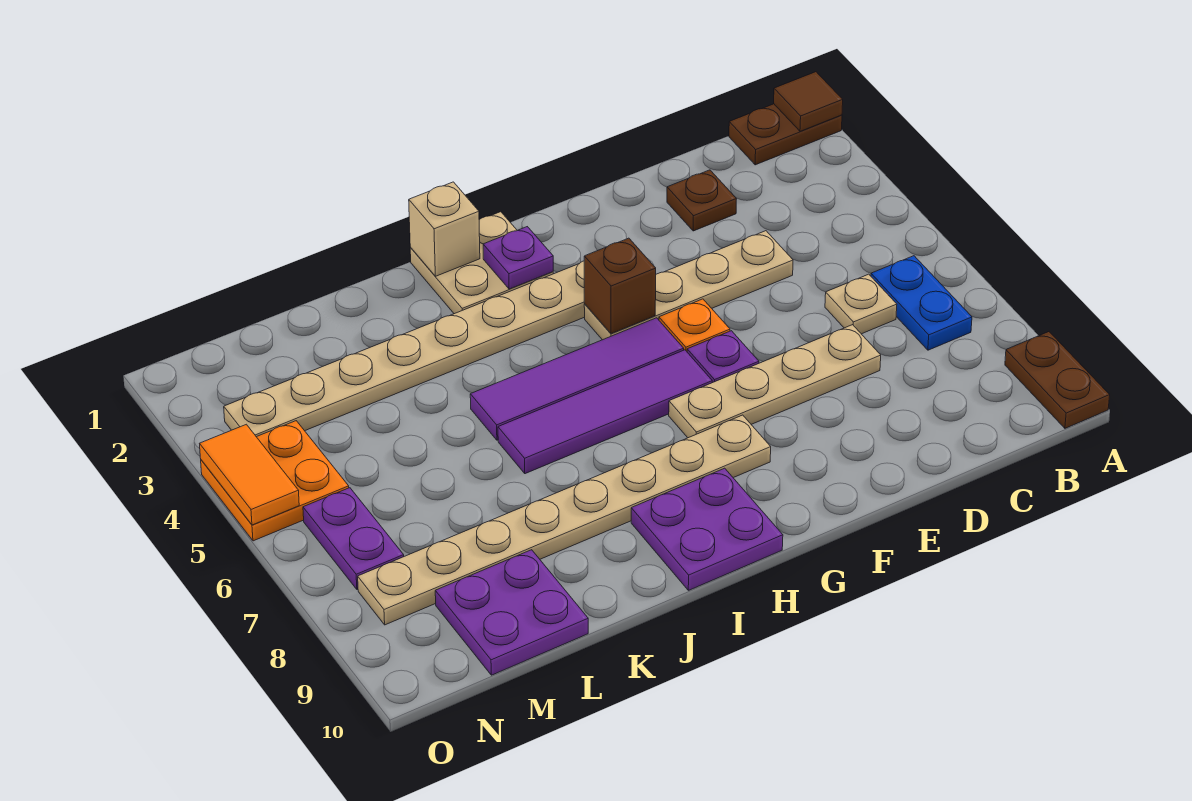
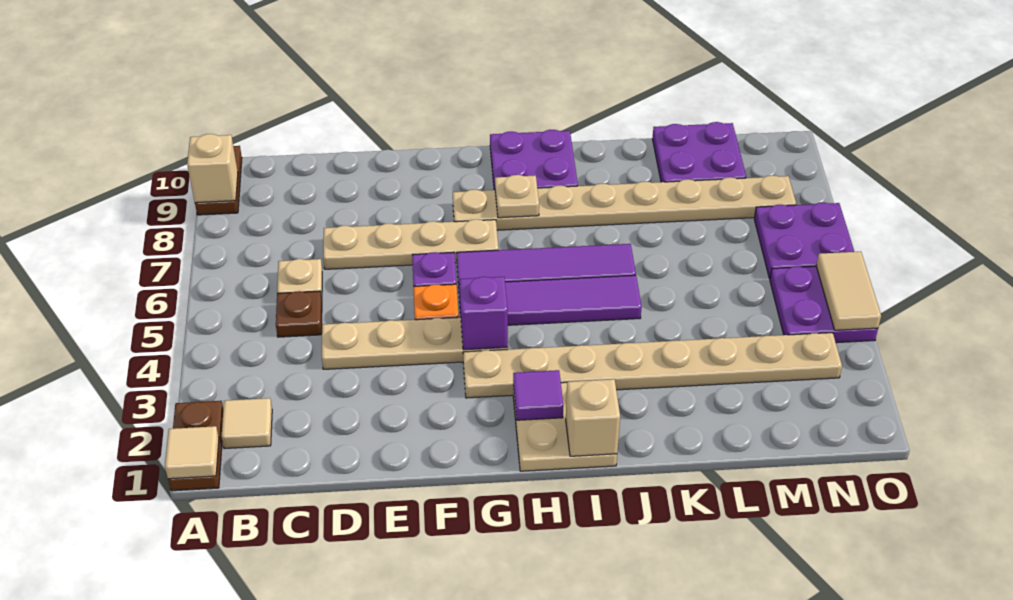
brown 1x2 plate [729,104,842,165] -> brown 1x2 plate turned to [168,401,223,491]
brown 1x1 tile [774,72,843,131] -> tan 1x1 tile [165,426,219,479]
none -> tan 1x1 brick [187,134,238,203]
none -> tan 1x1 tile [222,398,272,449]
blue 1x2 plate [871,256,972,350] -> none
brown 1x1 plate [667,170,736,231] -> brown 1x1 plate moved to [276,291,322,337]
brown 1x1 brick [584,238,656,334] -> purple 1x1 brick [460,277,508,350]
purple 1x1 plate [483,227,553,289] -> purple 1x1 tile [513,370,564,420]
none -> tan 1x1 plate [495,175,539,218]
orange 2x2 plate [201,421,349,541] -> purple 2x2 plate [770,266,878,343]
purple 1x2 plate [303,488,404,590] -> purple 2x2 plate [754,203,854,279]
orange 1x2 tile [200,424,299,525] -> tan 1x2 tile [816,252,881,330]

